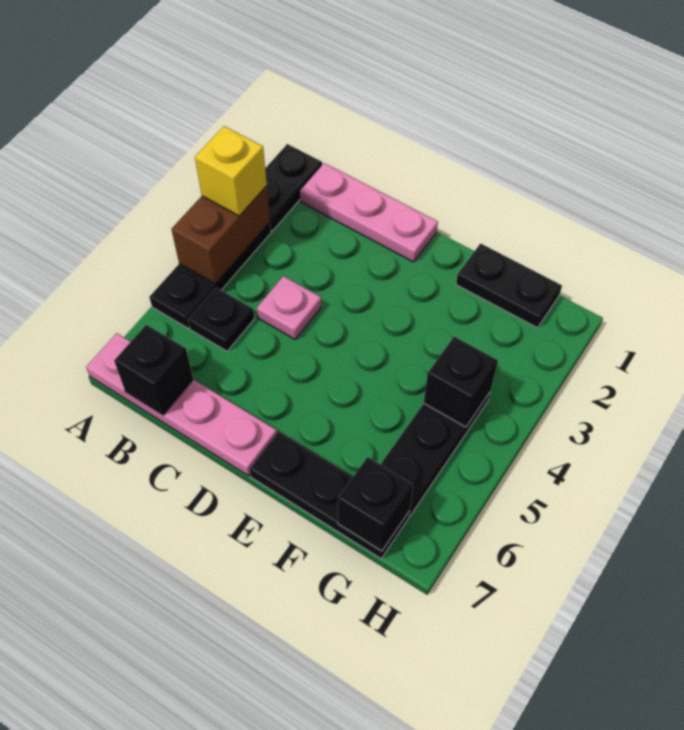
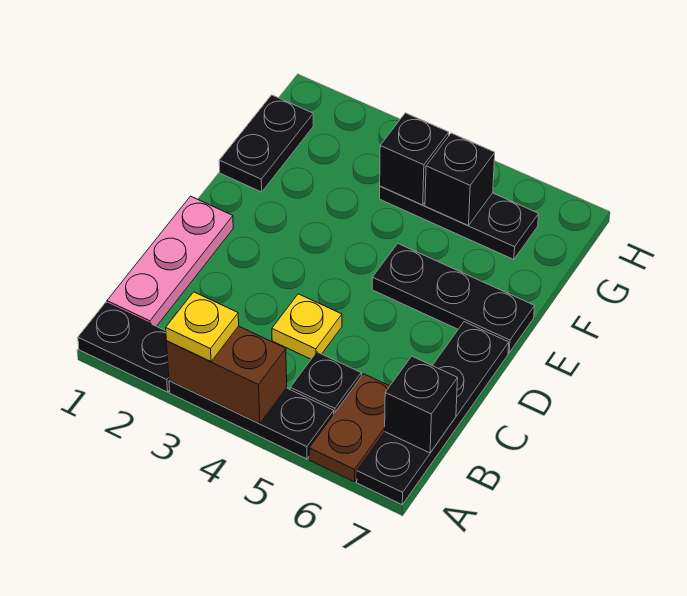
yellow 1x1 brick [195,126,267,216] -> yellow 1x1 plate [166,292,239,361]
none -> brown 1x2 plate [309,374,390,482]
pink 1x4 plate [86,333,277,476] -> black 1x4 plate [357,322,509,504]
pink 1x1 plate [257,276,321,339] -> yellow 1x1 plate [272,294,342,359]
black 1x3 plate [249,431,410,559] -> black 1x3 plate turned to [372,244,535,353]
black 1x1 brick [338,457,413,551] -> black 1x1 brick moved to [425,133,495,226]

